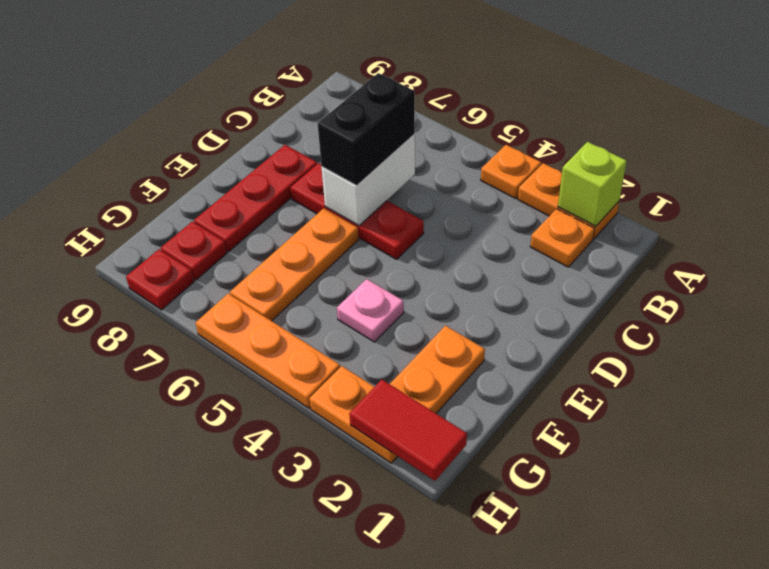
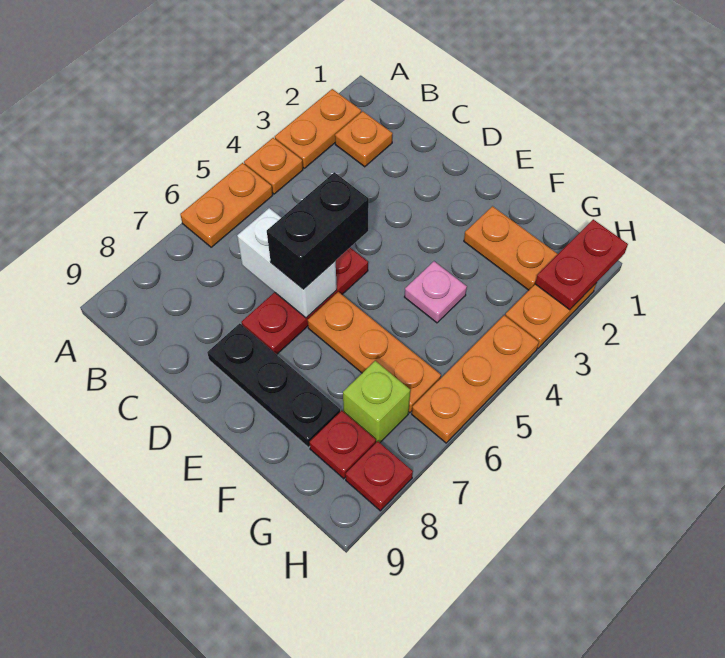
lime 1x1 brick [558,142,627,226] -> lime 1x1 brick moved to [343,361,410,443]
none -> orange 1x2 plate [180,163,273,247]
black 1x2 brick [318,73,415,185] -> black 1x2 brick turned to [267,172,369,289]
red 1x3 plate [194,145,317,252] -> black 1x3 plate [207,323,340,447]
red 1x2 tile [349,380,467,481] -> red 1x2 plate [535,219,628,310]

